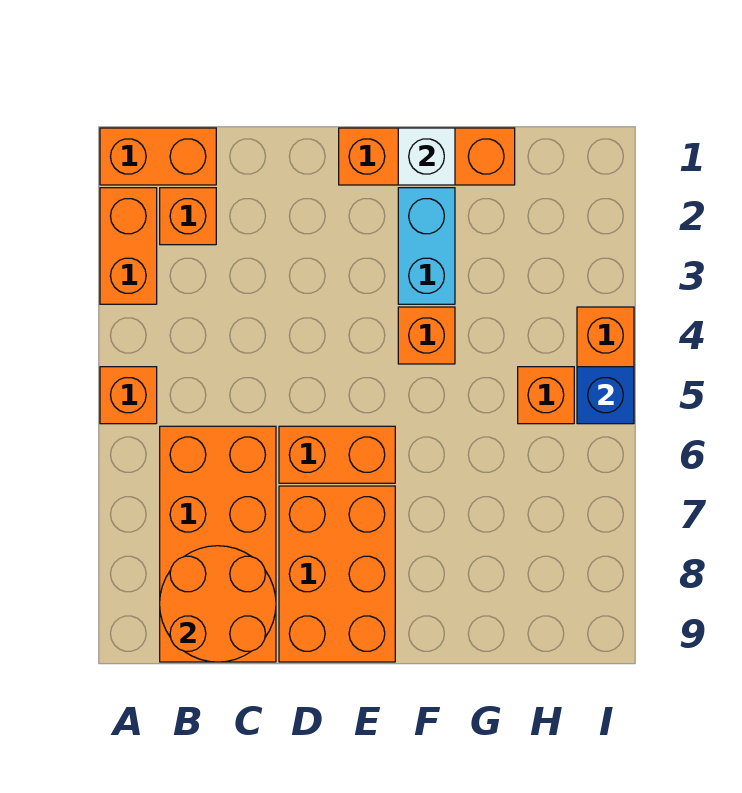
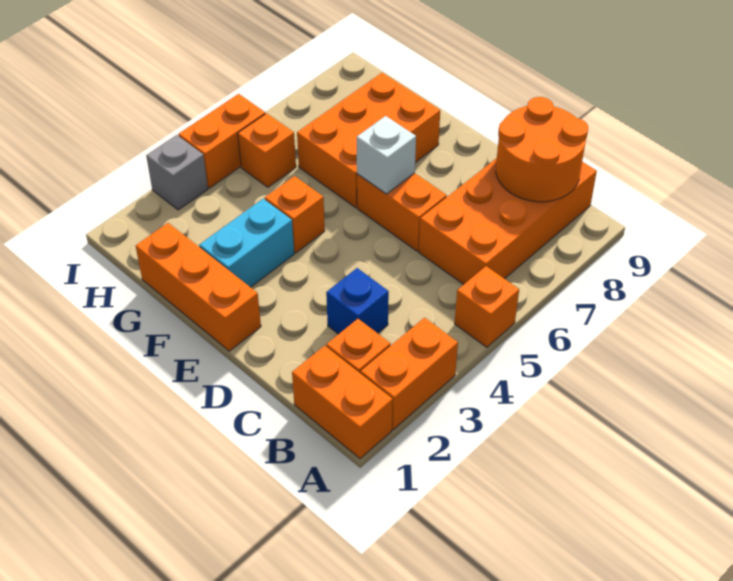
orange 2x3 brick [279,486,395,662] -> orange 2x3 brick moved to [297,73,440,207]
white 1x1 brick [398,128,455,185] -> white 1x1 brick moved to [357,116,416,194]
none -> grey 1x1 brick [146,135,208,210]
blue 1x1 brick [577,367,634,424] -> blue 1x1 brick moved to [326,268,389,334]

